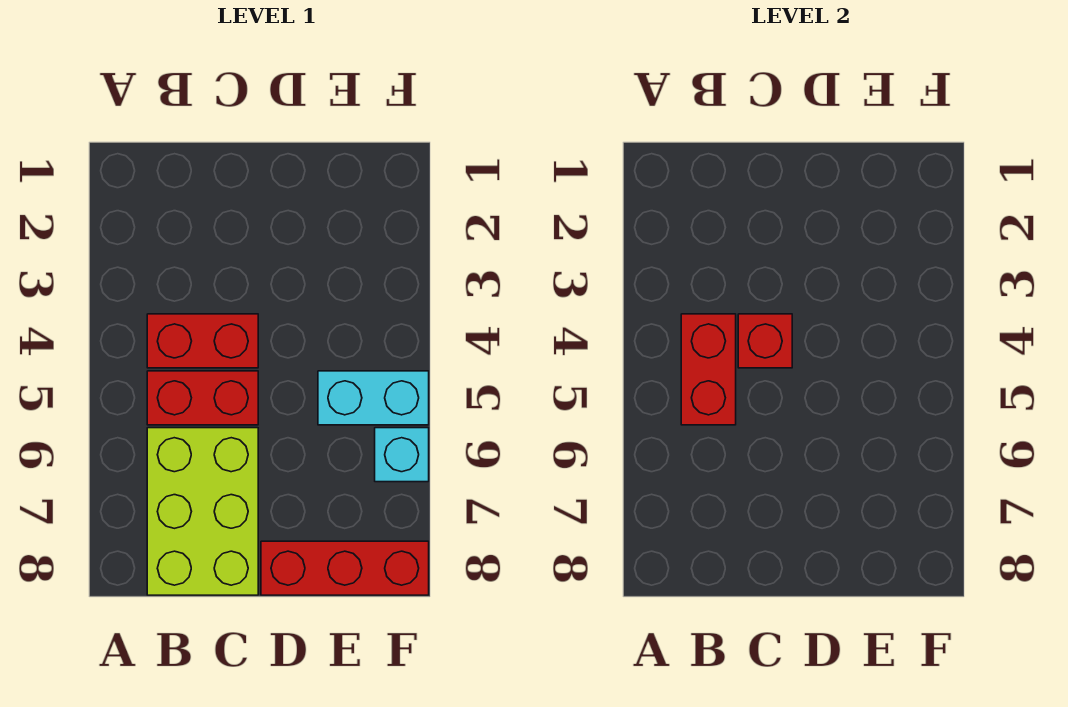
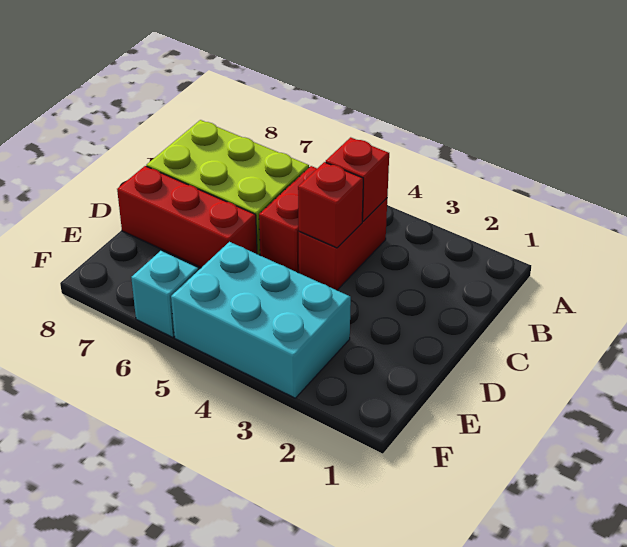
red 1x2 brick [681,314,736,425] -> red 1x1 brick [326,137,389,221]
red 1x3 brick [261,541,429,595] -> red 1x3 brick turned to [117,166,257,268]
cyan 1x2 brick [318,371,429,425] -> cyan 2x3 brick [171,242,351,398]

